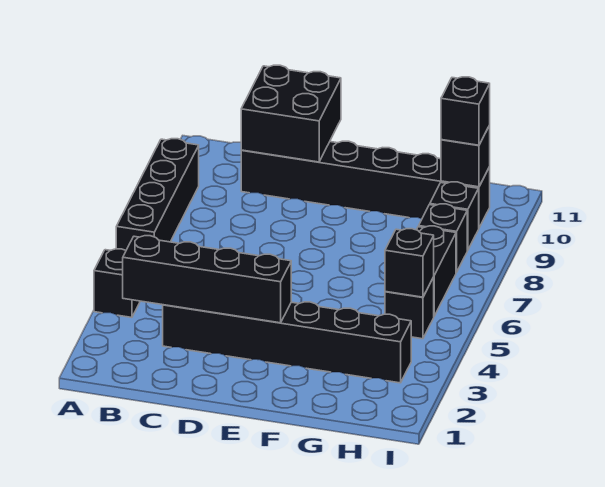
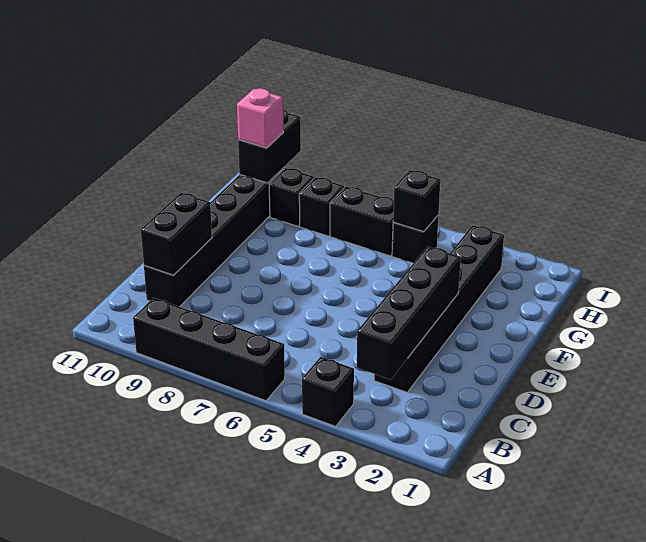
black 2x2 brick [241,65,341,162] -> black 1x2 brick [141,193,212,275]
black 1x1 brick [441,126,490,187] -> black 1x2 brick [238,109,301,183]
black 1x1 brick [441,77,490,145] -> pink 1x1 brick [237,88,283,148]

